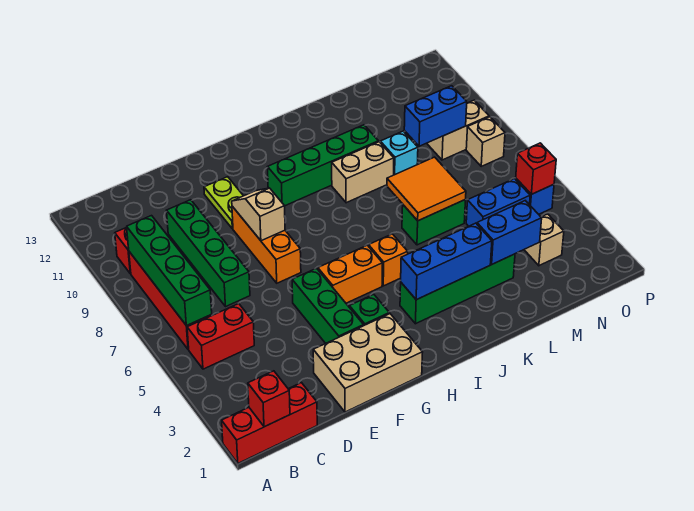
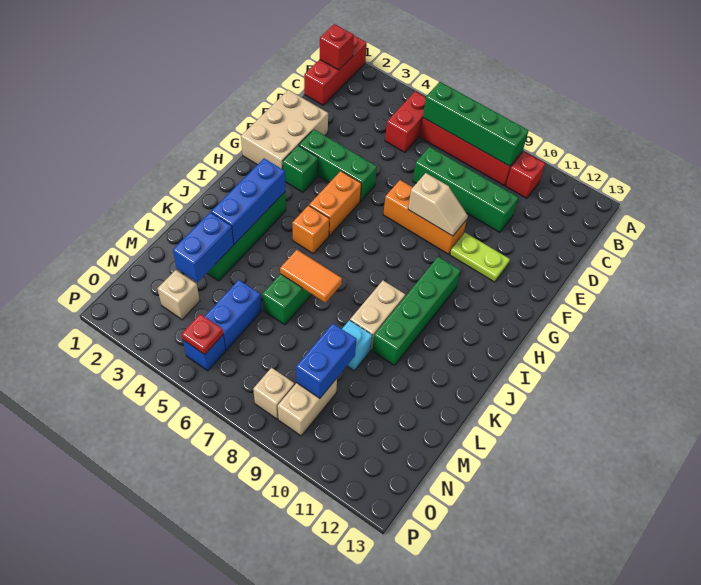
orange 2x2 tile [387,157,466,221] -> orange 1x2 tile [280,250,342,302]
red 1x1 brick [516,143,556,194] -> red 1x1 plate [182,314,223,355]

